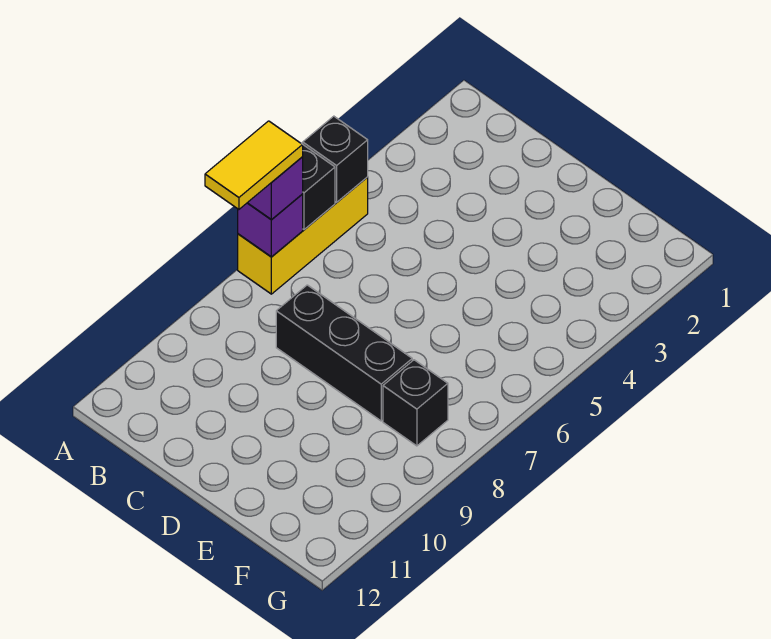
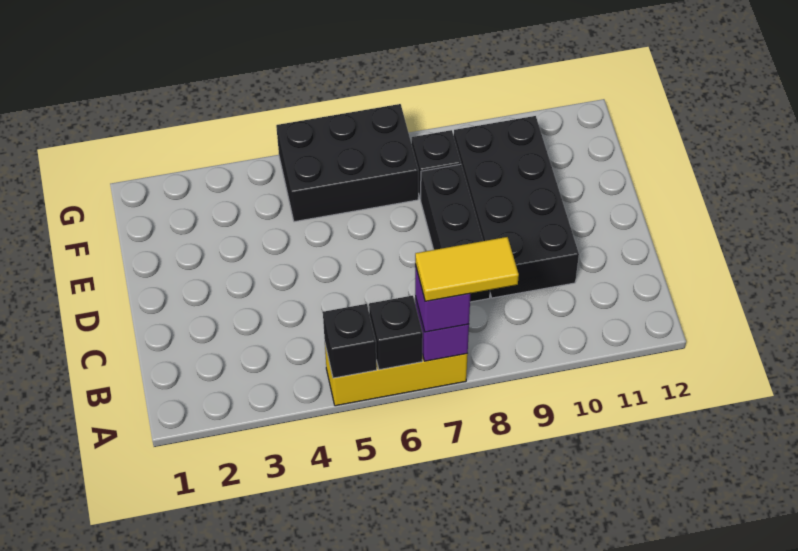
none -> black 2x4 brick [454,116,579,298]
none -> black 2x3 brick [276,104,418,222]

